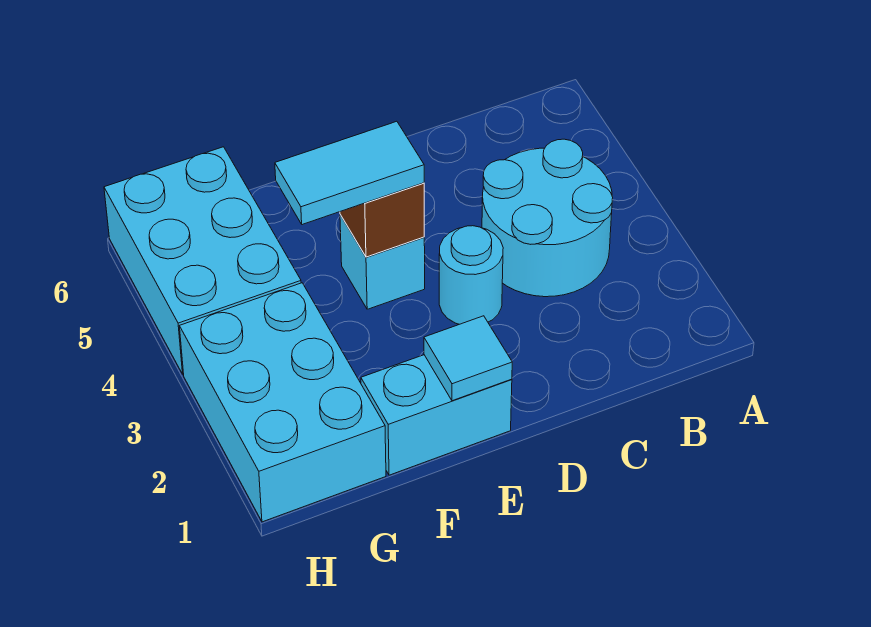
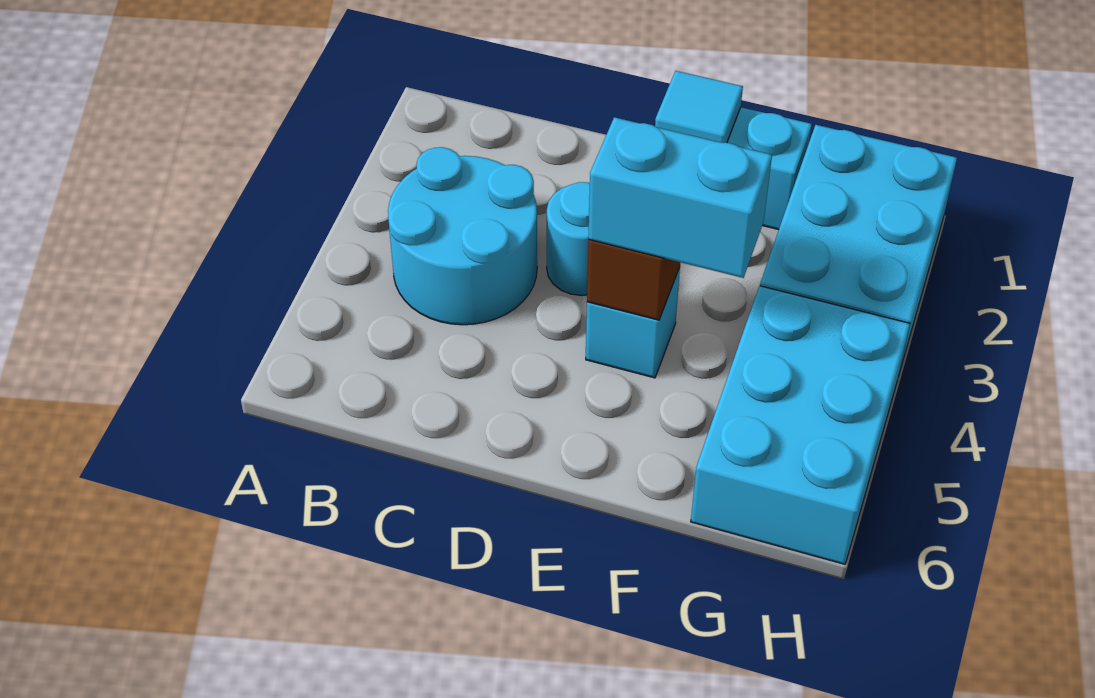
cyan 1x2 tile [275,121,424,225] -> cyan 1x2 brick [588,117,772,278]

